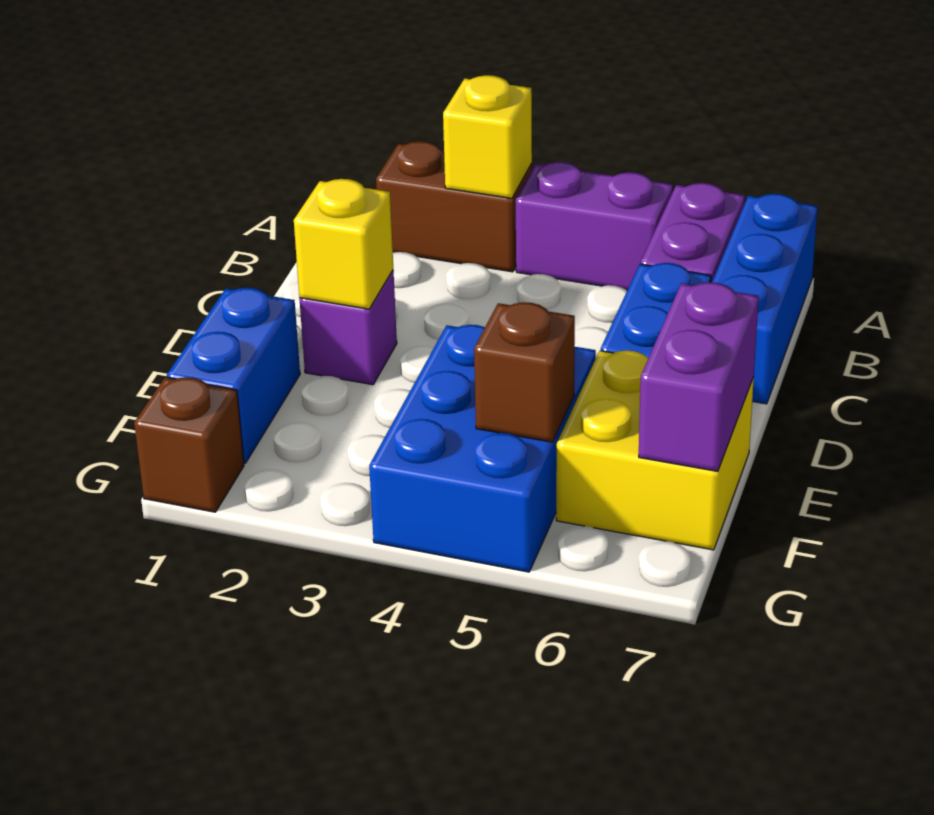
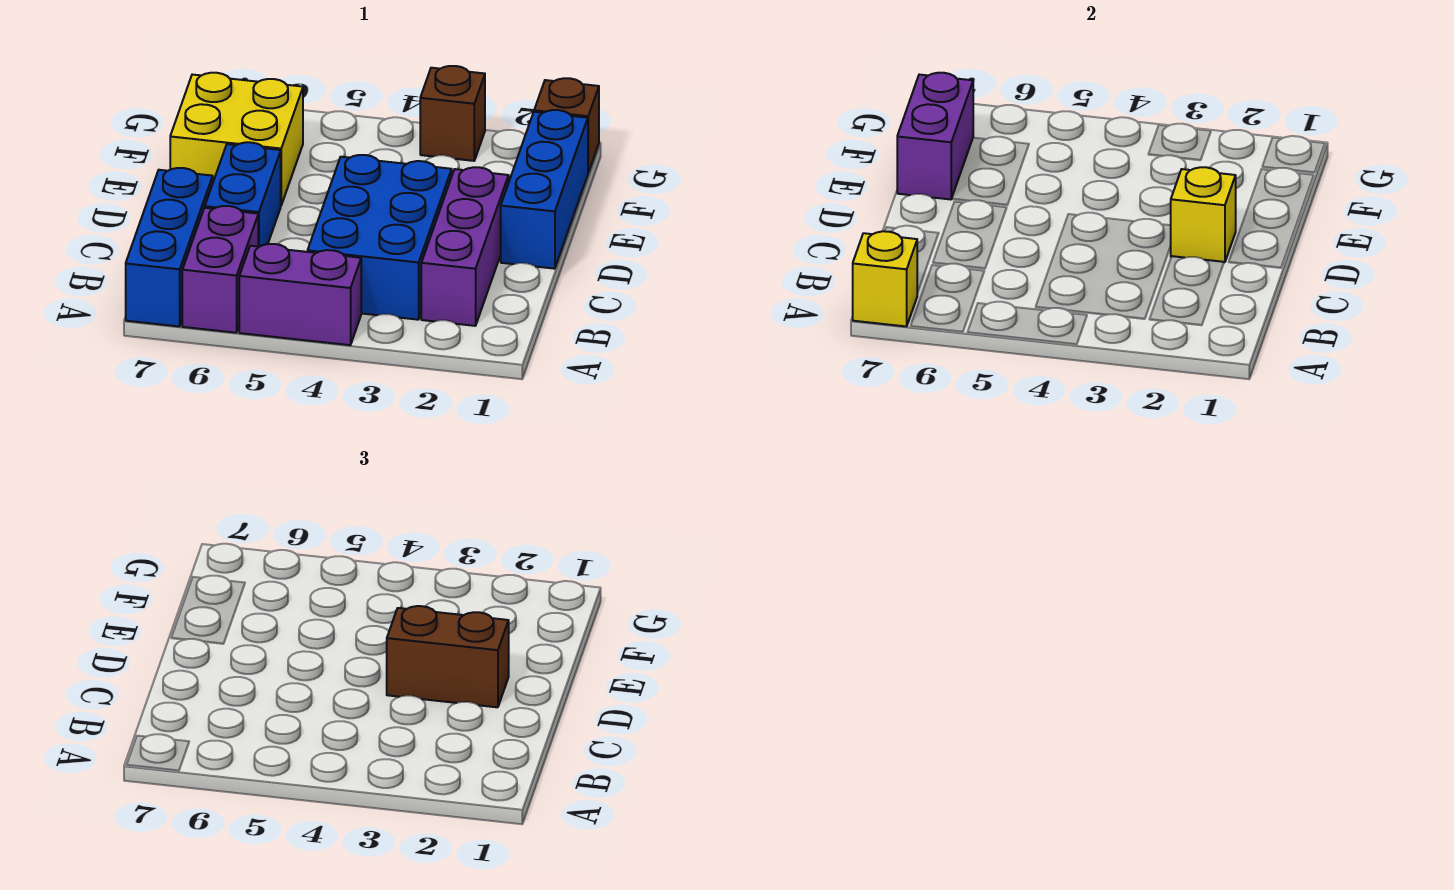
brown 1x2 brick [376,141,532,272] -> brown 1x2 brick moved to [387,606,509,707]
yellow 1x1 brick [443,75,532,198] -> yellow 1x1 brick moved to [853,231,918,327]
purple 1x1 brick [300,270,397,385] -> purple 1x3 brick [421,167,509,326]
blue 1x2 brick [167,288,300,463] -> blue 1x3 brick [501,110,588,269]
blue 2x3 brick [369,325,596,572] -> blue 2x3 brick moved to [308,155,452,320]
brown 1x1 brick [474,302,575,442] -> brown 1x1 brick moved to [420,66,485,161]

